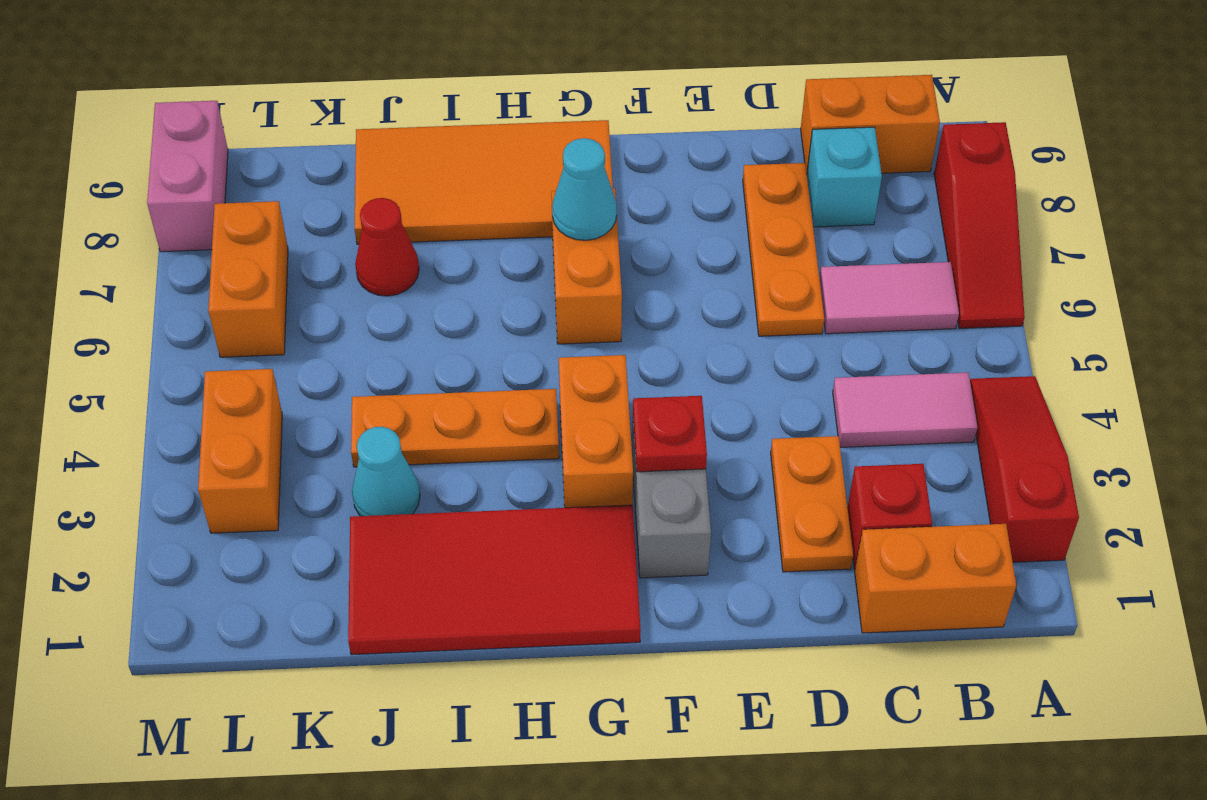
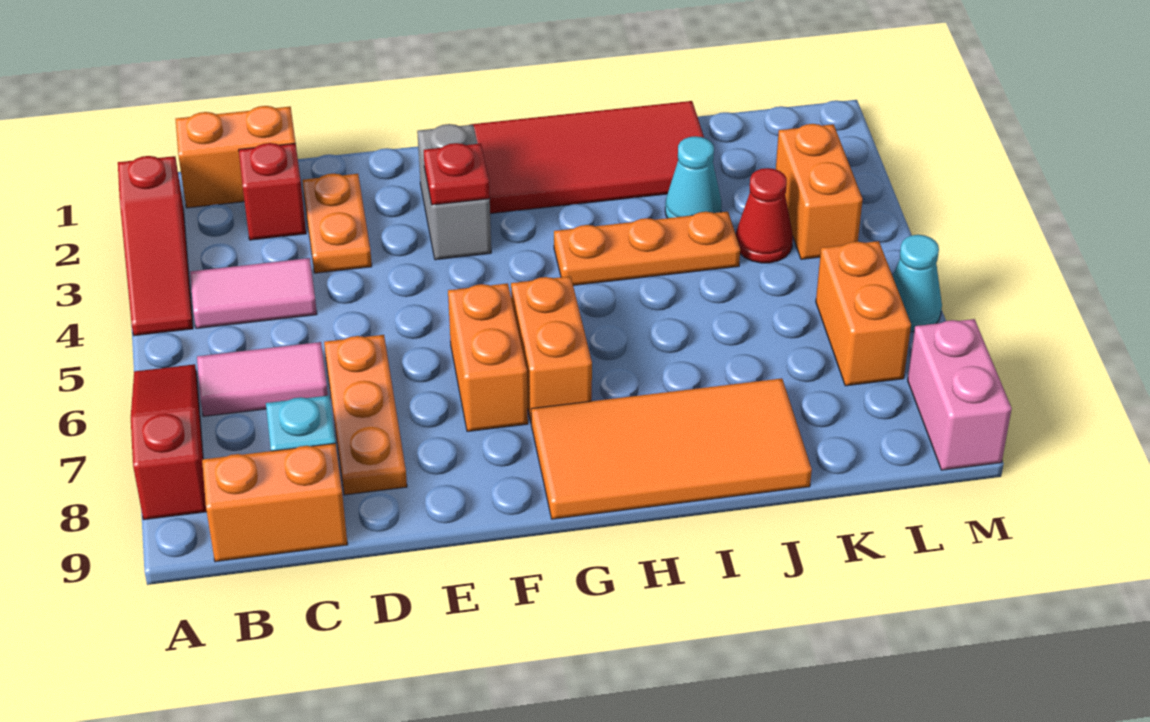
orange 1x2 brick [559,355,633,508] -> orange 1x2 brick moved to [448,283,528,432]
cyan 1x1 cone [552,138,617,240] -> cyan 1x1 cone moved to [893,235,942,332]
red 1x1 cone [355,198,419,296] -> red 1x1 cone moved to [736,168,793,263]

